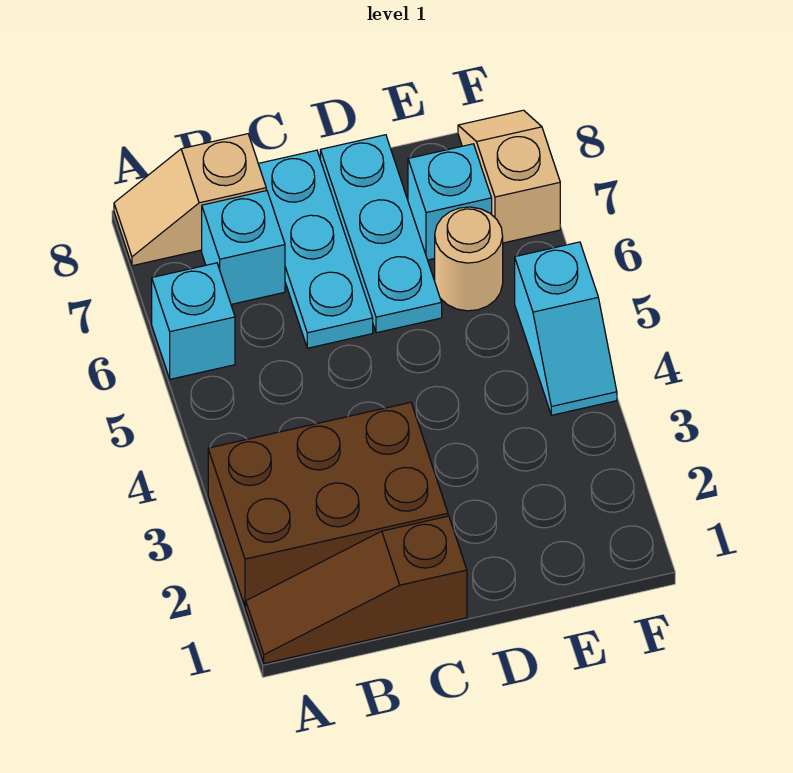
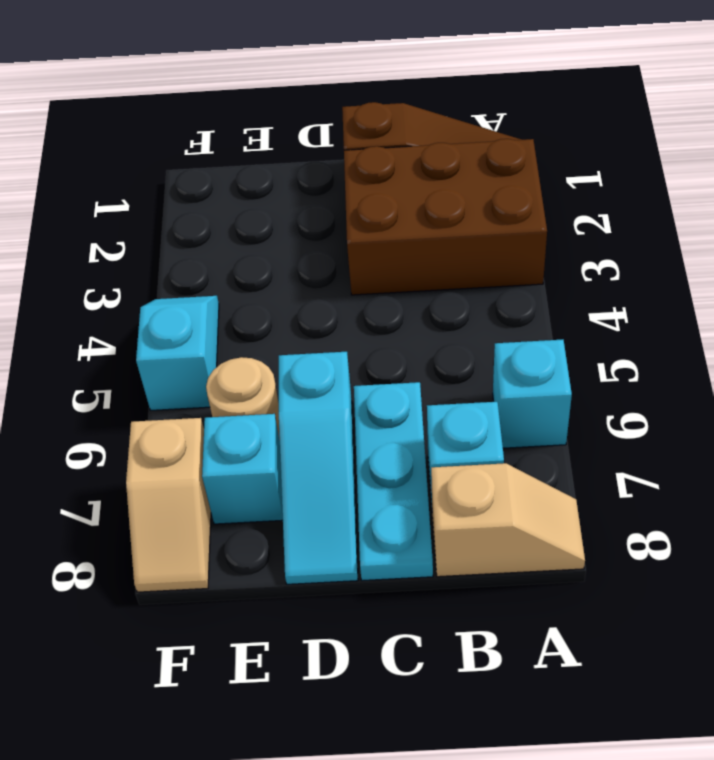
cyan 1x3 plate [320,135,442,333] -> cyan 1x3 slope [279,352,358,584]

